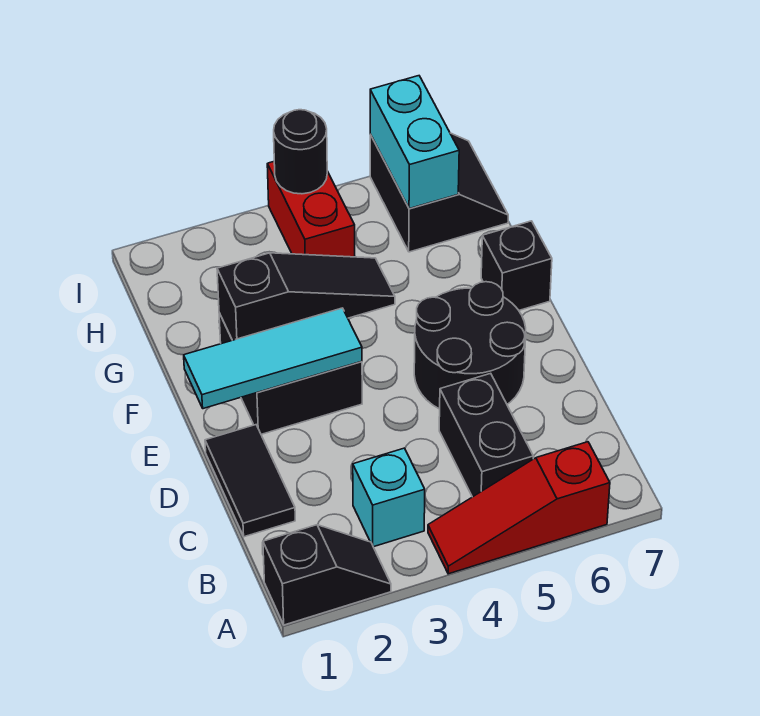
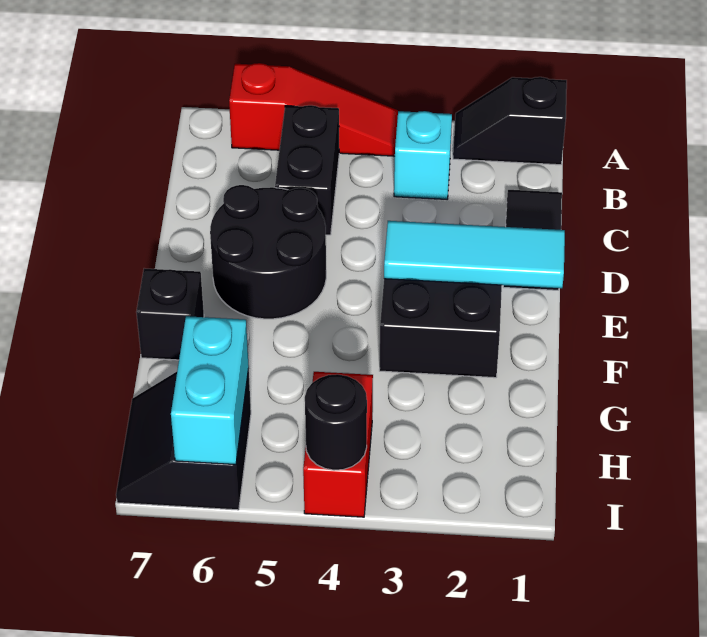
black 1x3 slope [217,253,395,340] -> none

